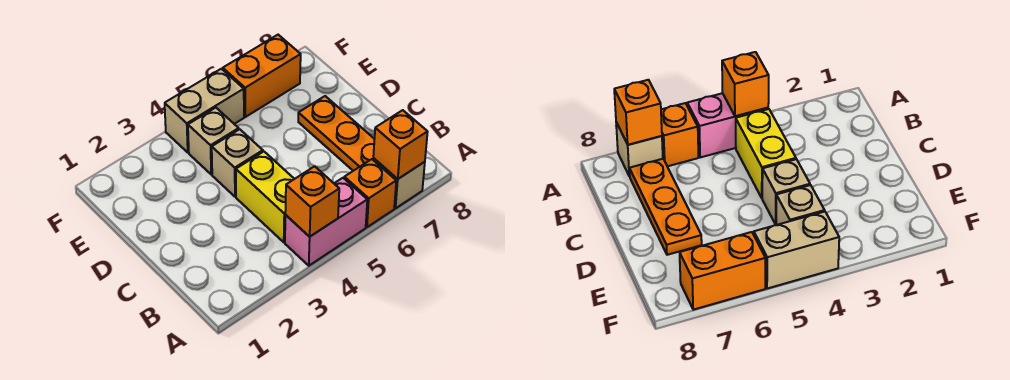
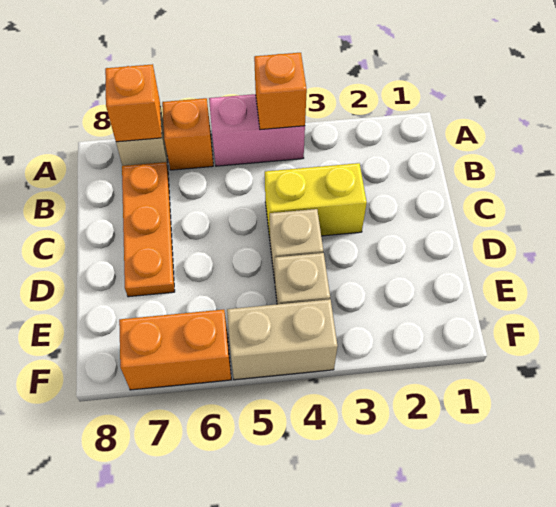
yellow 1x2 brick [236,152,294,242] -> yellow 1x2 brick turned to [265,163,367,237]

